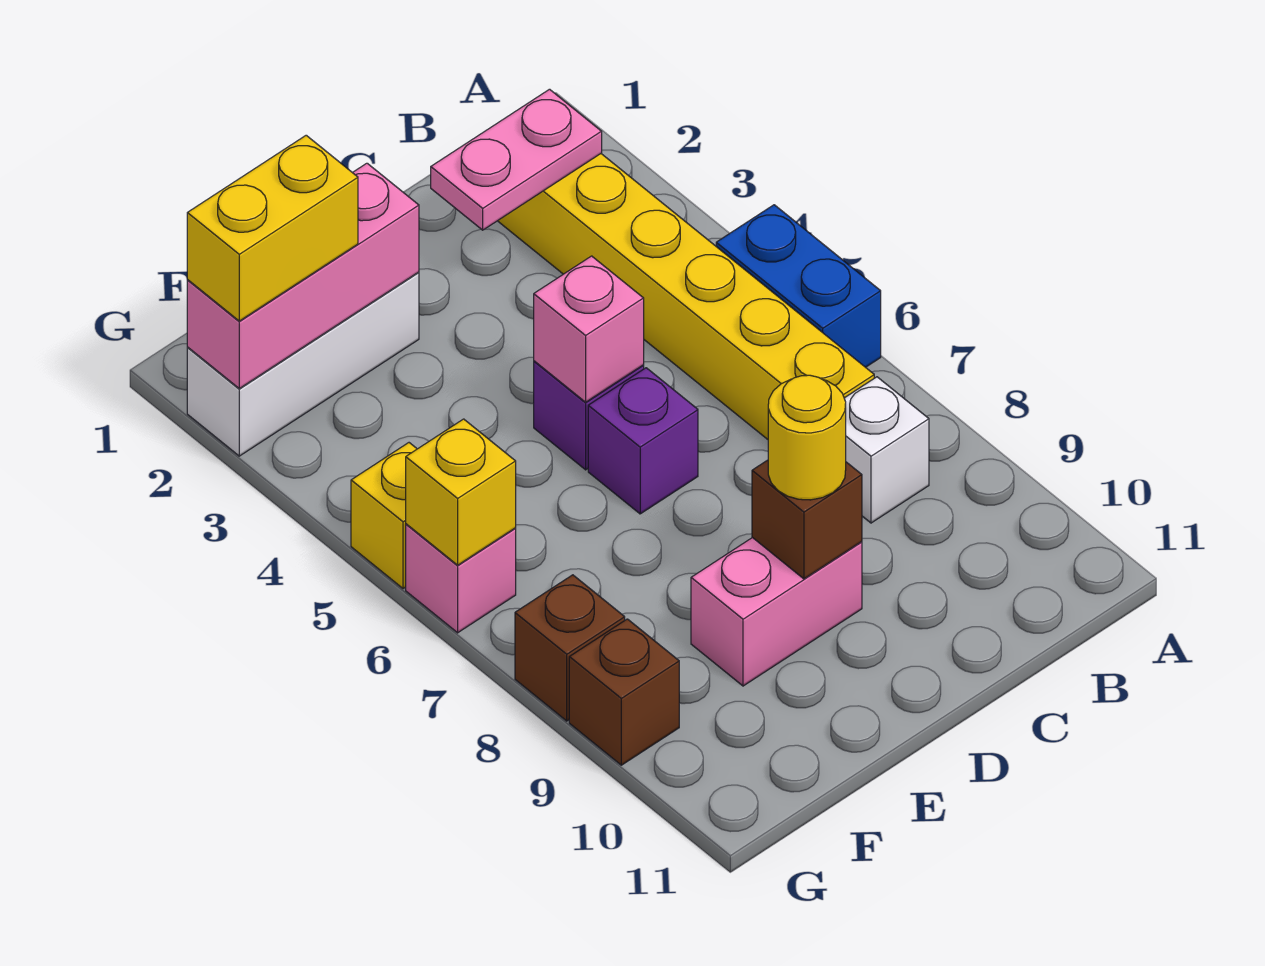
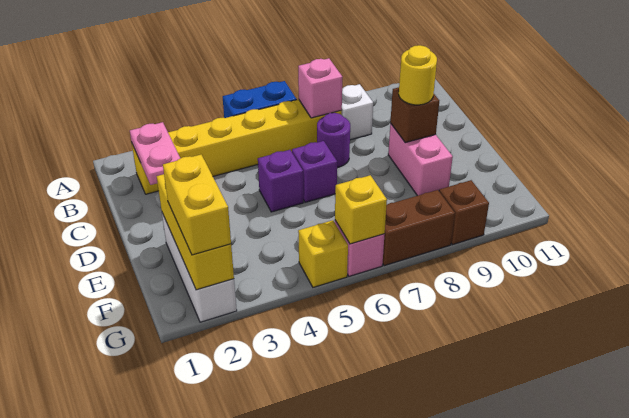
none -> purple 1x1 round brick [317,112,350,167]
pink 1x1 brick [534,256,644,402] -> pink 1x1 brick moved to [298,58,342,118]
pink 1x3 brick [187,163,419,389] -> yellow 1x3 brick [157,174,234,290]
brown 1x1 brick [515,575,625,721] -> brown 1x2 brick [383,190,455,266]

